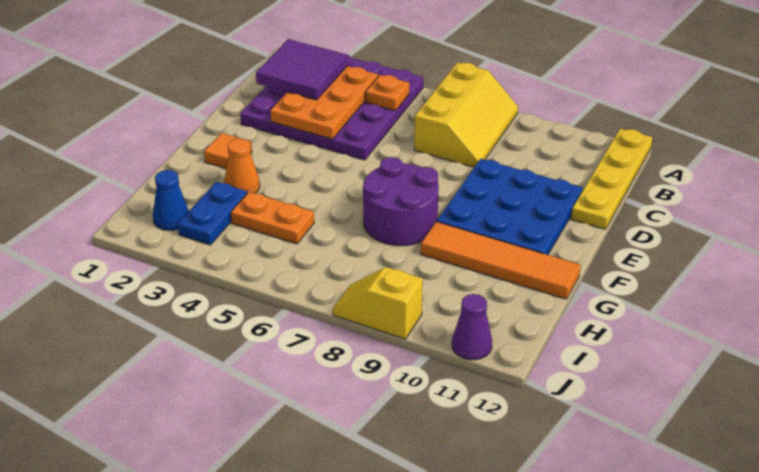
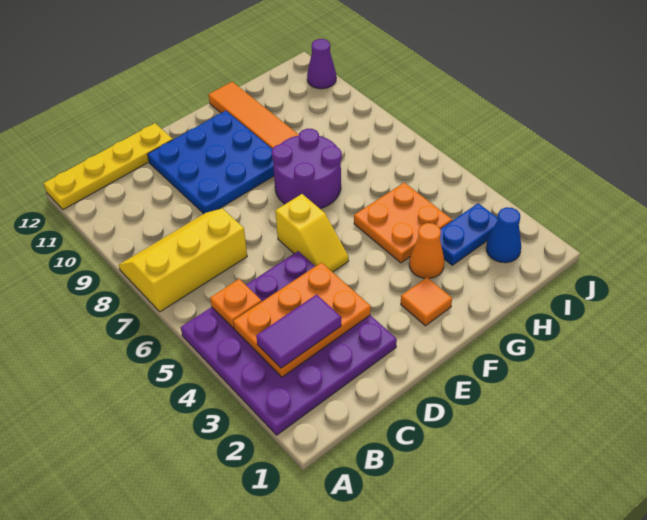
purple 2x2 tile [256,39,347,100] -> purple 1x2 tile [256,295,341,368]
orange 1x2 plate [231,192,314,244] -> orange 2x2 plate [354,182,452,263]
yellow 1x2 slope [333,267,423,339] -> yellow 1x2 slope moved to [275,194,349,272]

